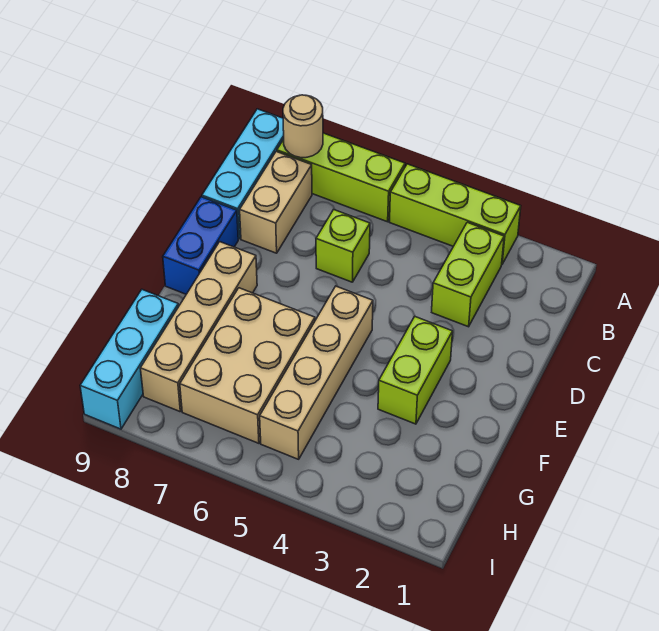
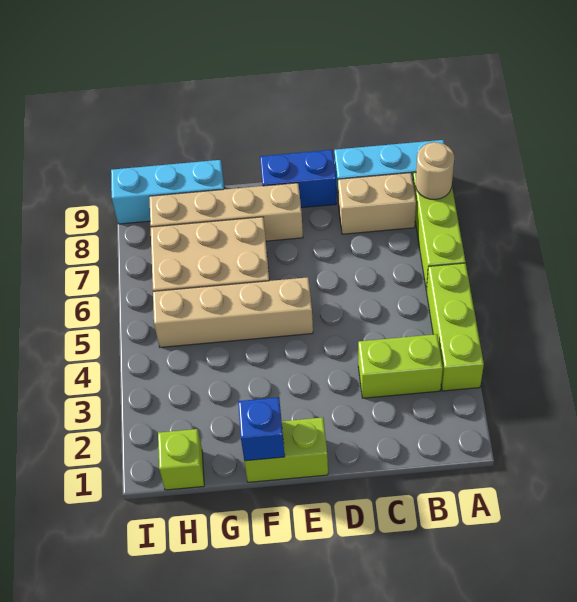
lime 1x1 brick [316,210,370,282] -> lime 1x1 brick moved to [158,429,204,490]
lime 1x2 brick [378,316,453,424] -> lime 1x2 brick moved to [244,417,328,482]
none -> blue 1x1 brick [238,397,285,461]

